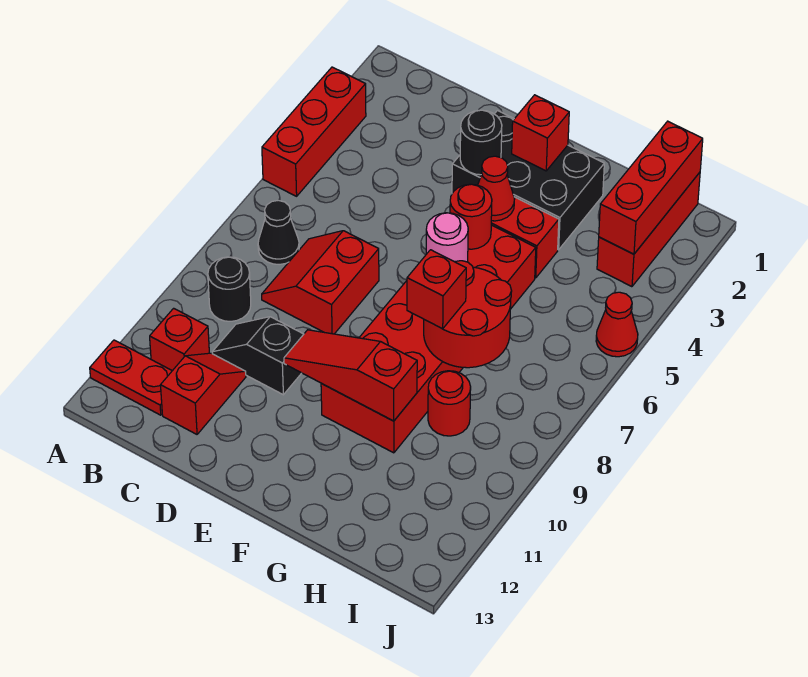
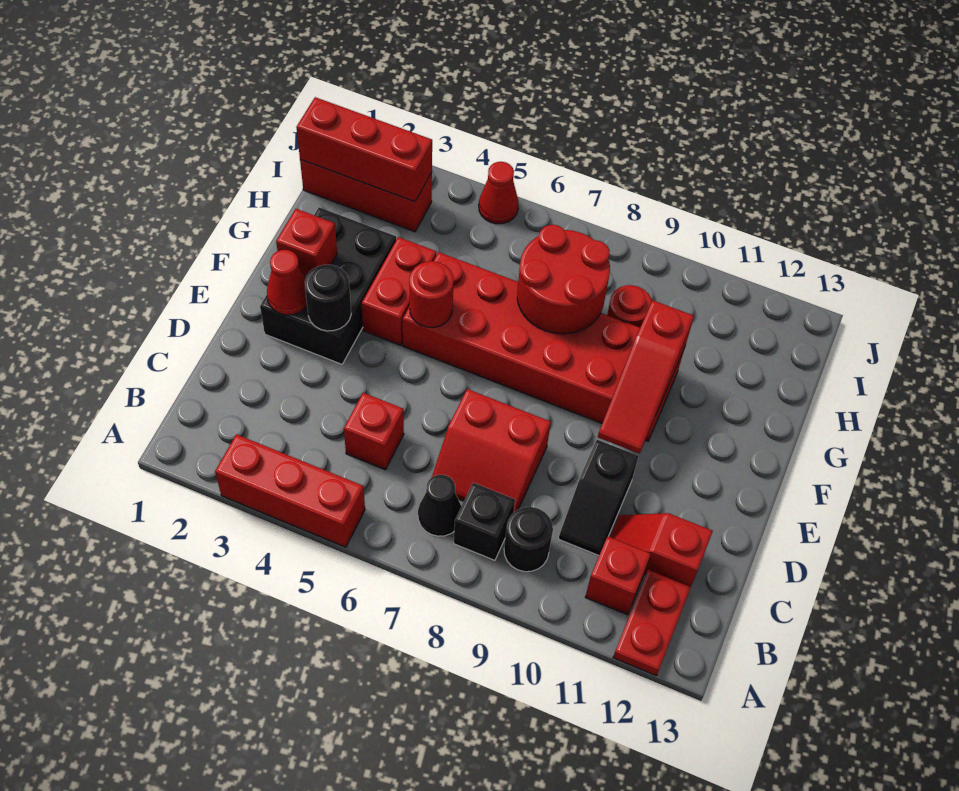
none -> black 1x1 brick [454,483,515,560]
red 1x1 cone [478,156,514,221] -> red 1x1 cone moved to [267,250,307,315]
pink 1x1 round brick [426,213,468,262] -> none
red 1x1 brick [407,250,466,329] -> red 1x1 brick moved to [344,393,404,470]

